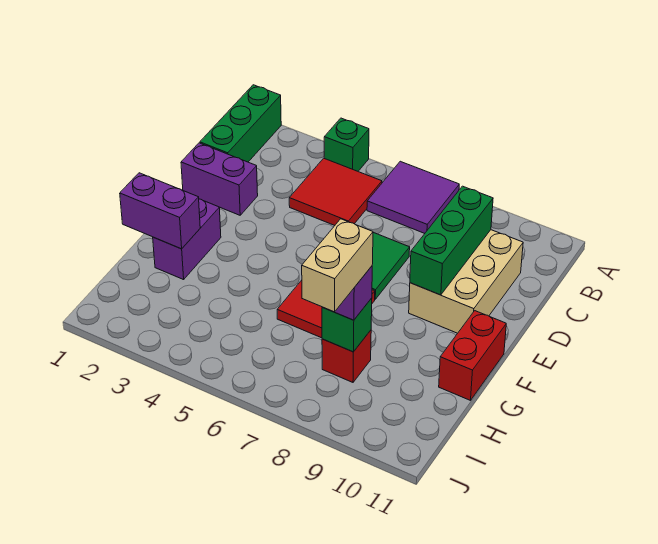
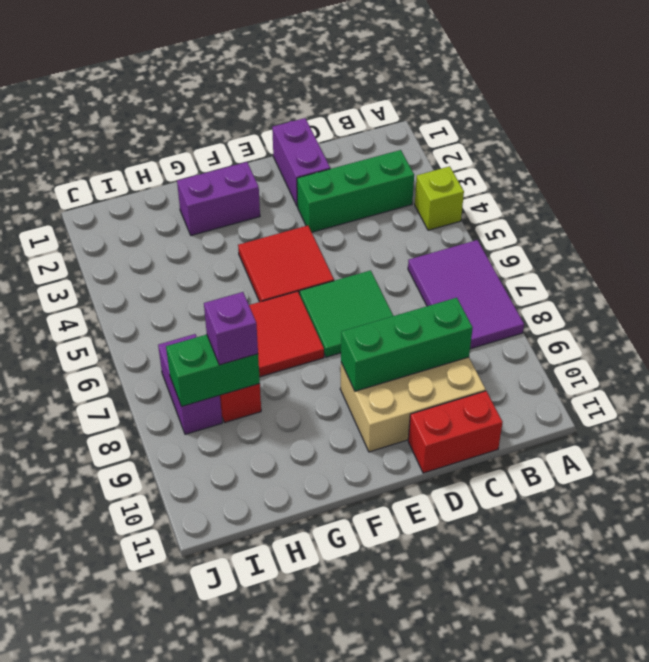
green 1x3 brick [200,85,281,162] -> green 1x3 brick moved to [297,150,414,232]
green 1x1 brick [324,118,369,171] -> lime 1x1 brick [415,166,464,230]
purple 2x2 tile [367,161,459,233] -> purple 2x3 tile [408,240,524,349]
red 2x2 tile [289,158,382,225] -> red 2x2 tile moved to [238,226,334,302]
red 1x2 brick [439,311,506,400] -> red 1x2 brick moved to [408,391,503,473]
purple 1x2 brick [120,173,200,249] -> purple 1x2 brick moved to [158,334,222,434]
green 1x1 brick [322,298,372,352] -> green 1x2 brick [166,335,260,406]
tan 1x2 brick [302,219,373,312] -> none

